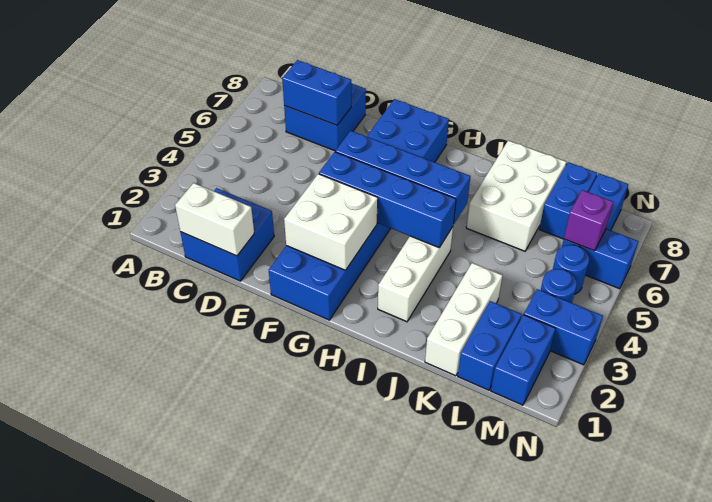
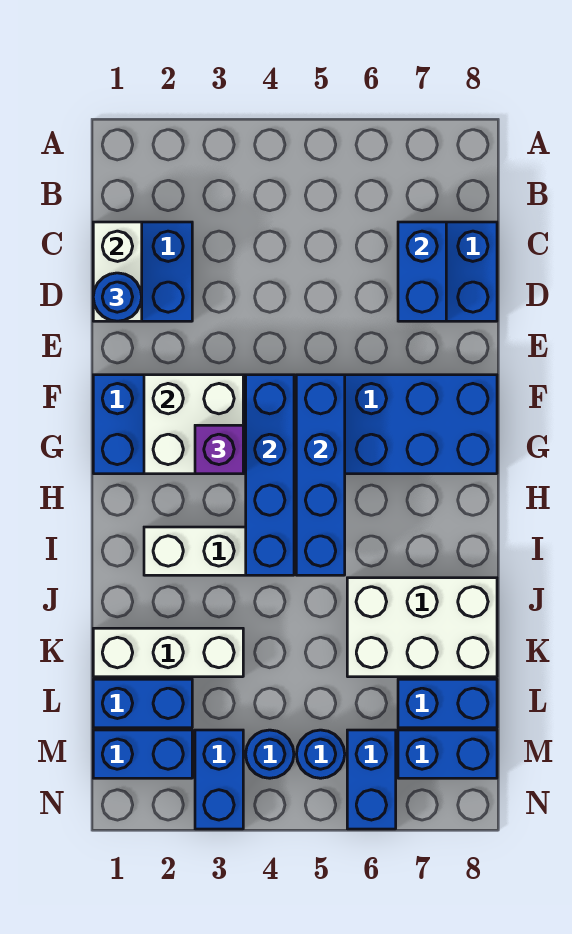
none -> blue 1x1 round brick [93,273,142,321]
purple 1x1 brick [564,190,613,251] -> purple 1x1 brick moved to [195,425,243,474]

